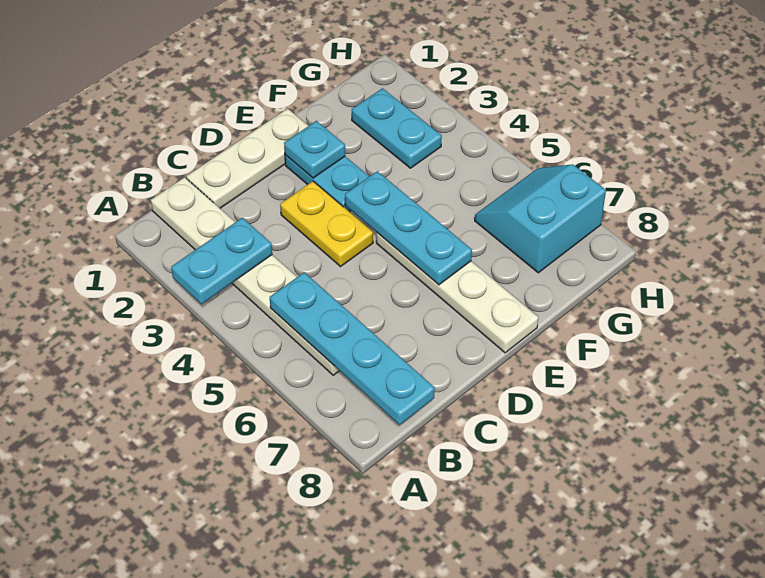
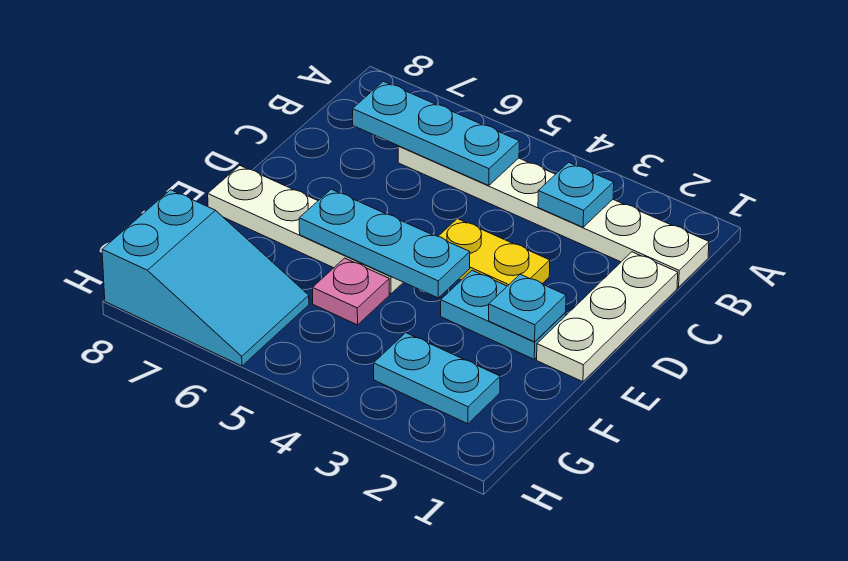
cyan 1x2 plate [171,218,272,304] -> cyan 1x1 plate [538,162,614,227]
cyan 1x4 plate [270,272,435,425] -> cyan 1x3 plate [352,81,519,186]
none -> pink 1x1 plate [313,258,389,325]
cyan 2x2 slope [475,165,606,273] -> cyan 2x3 slope [102,190,309,366]

